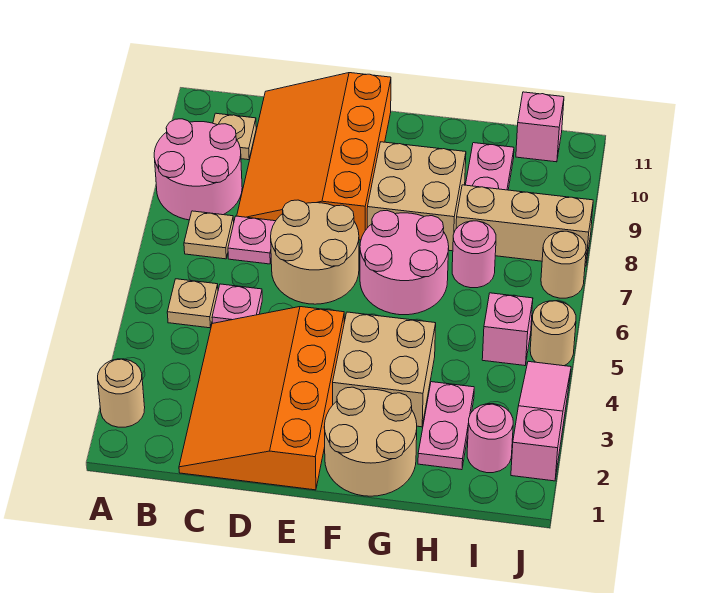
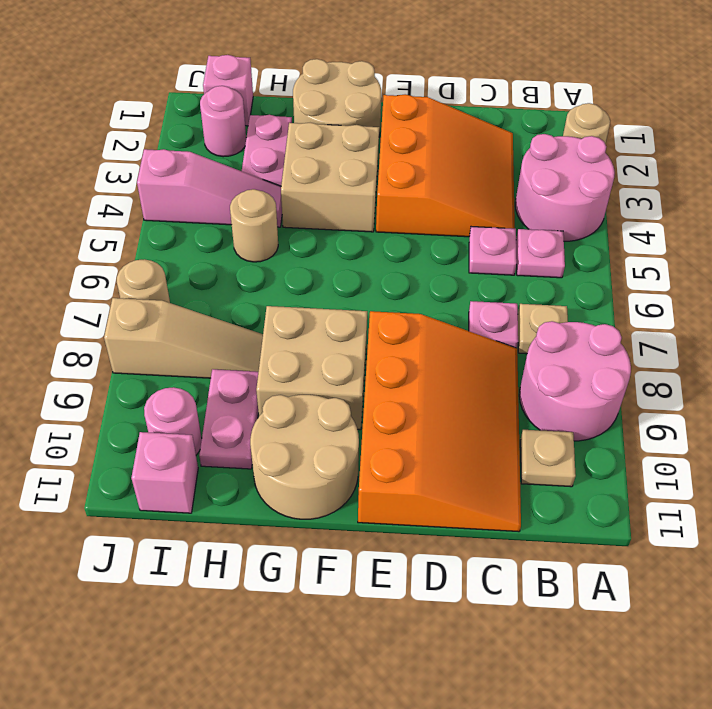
tan 1x1 plate [167,279,218,328] -> pink 1x1 plate [516,229,565,278]
orange 3x4 slope [179,307,344,490] -> orange 3x3 slope [376,94,515,237]
tan 2x2 round brick [271,200,359,304] -> tan 2x2 round brick moved to [250,395,359,519]
pink 2x2 round brick [360,211,449,315] -> pink 2x2 round brick moved to [515,134,615,241]
pink 1x1 round brick [452,221,496,288] -> pink 1x1 round brick moved to [144,387,202,455]
tan 1x3 brick [456,185,593,266] -> tan 1x3 slope [104,298,263,378]
pink 1x1 brick [482,293,533,366] -> pink 1x1 brick moved to [203,55,253,126]
pink 1x3 slope [511,361,571,481] -> pink 1x3 slope turned to [137,149,282,227]
tan 1x1 round brick [530,301,576,366] -> tan 1x1 round brick moved to [230,189,278,262]

